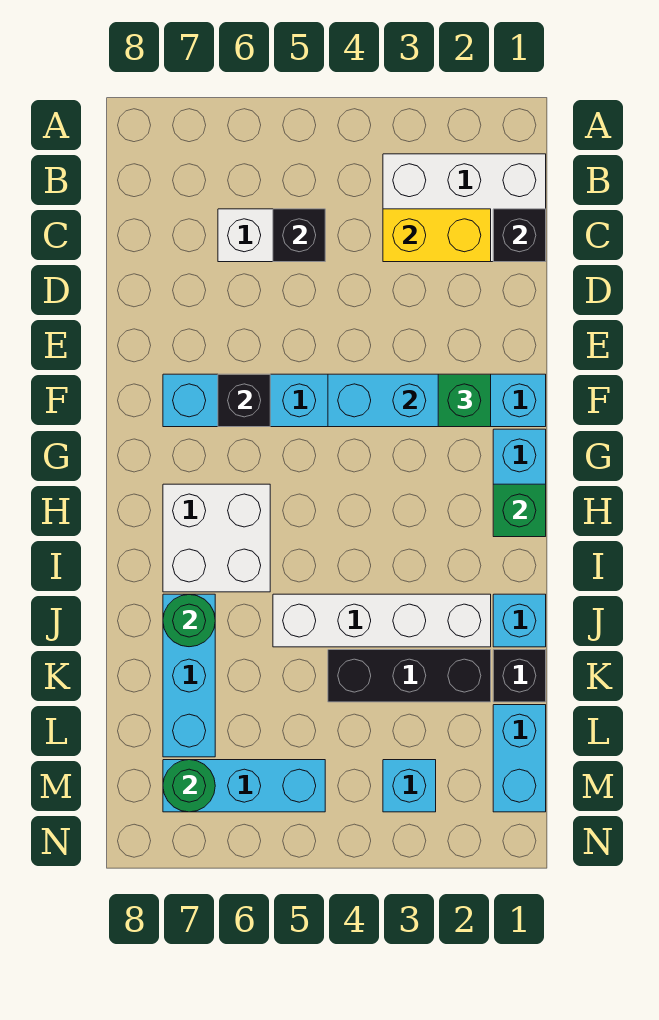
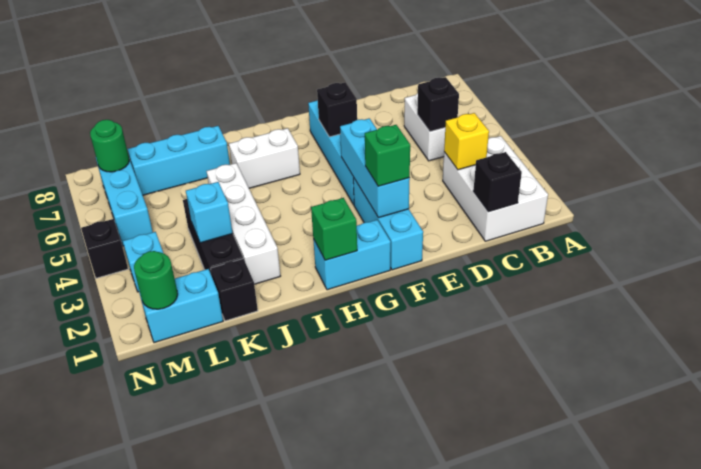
yellow 1x2 brick [383,209,491,262] -> yellow 1x1 brick [444,113,489,170]
white 2x2 brick [163,484,270,592] -> white 1x2 brick [229,128,300,188]
cyan 1x1 brick [493,594,546,647] -> cyan 1x1 brick moved to [186,182,233,243]
green 1x1 round brick [163,594,215,647] -> green 1x1 round brick moved to [134,251,178,309]
none -> black 1x1 brick [81,219,128,278]

